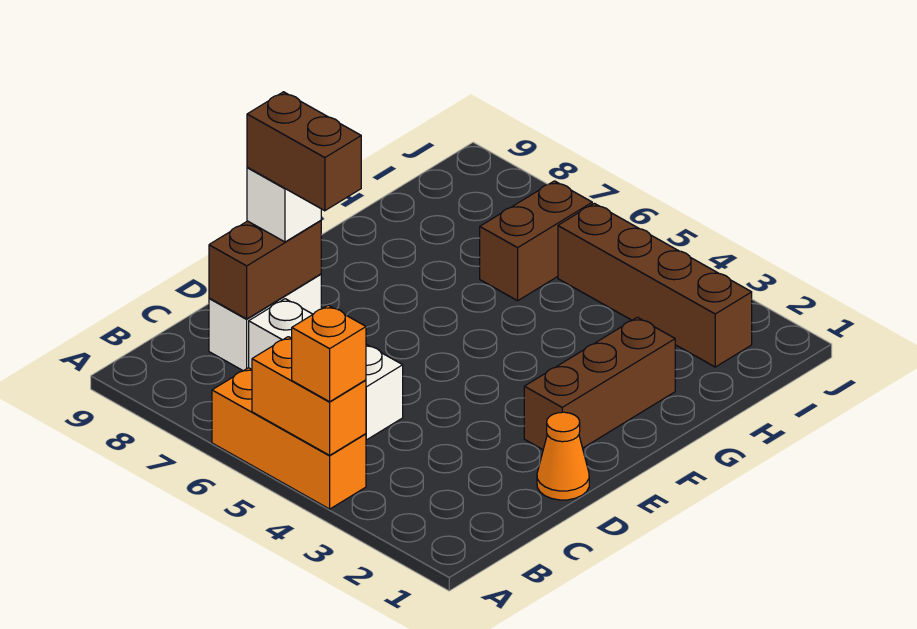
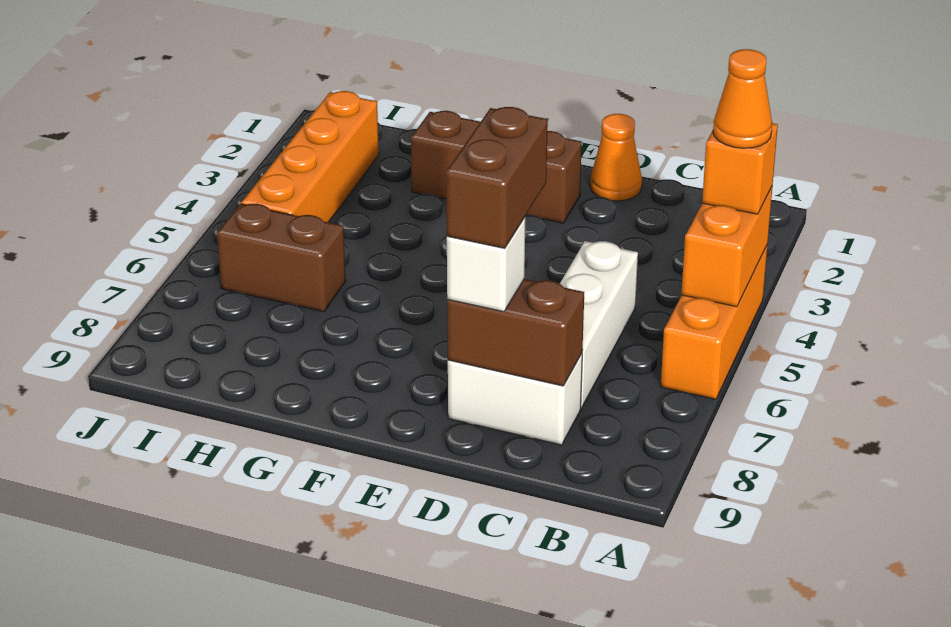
none -> orange 1x1 cone [713,49,772,148]
brown 1x4 brick [558,203,752,367] -> orange 1x4 brick [241,91,379,222]

